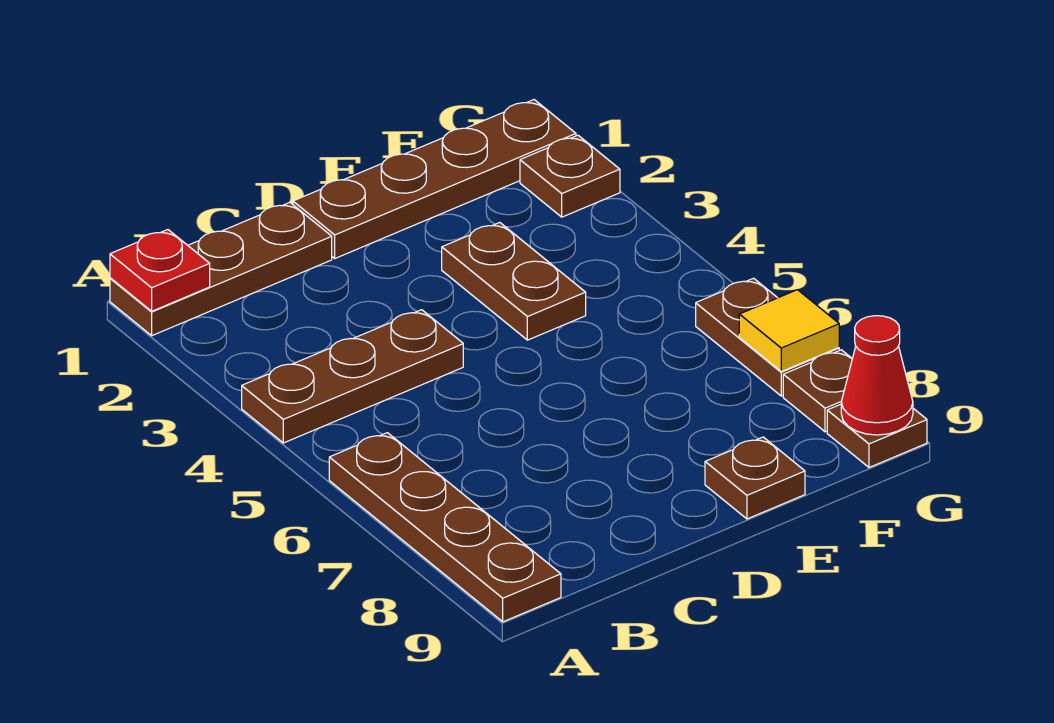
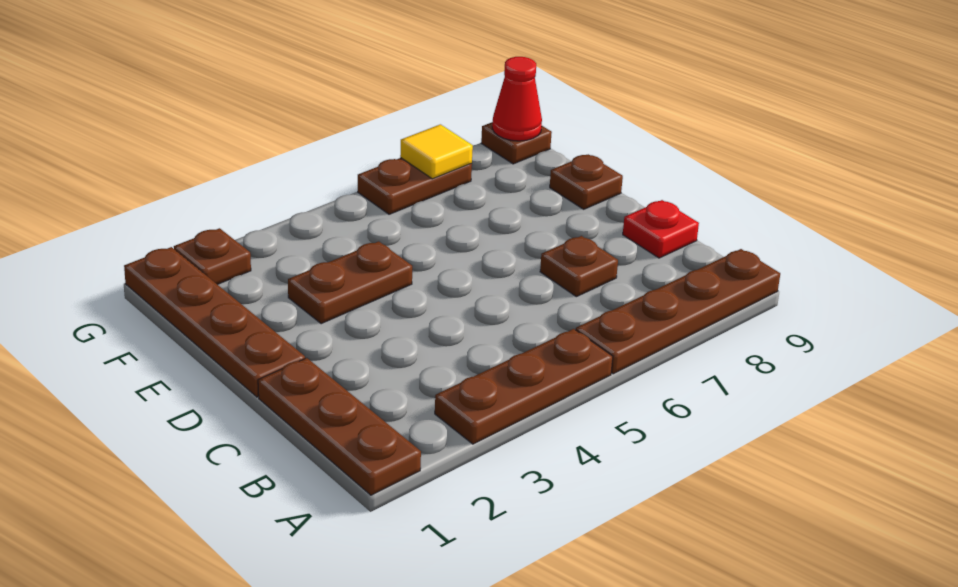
red 1x1 plate [110,230,210,311] -> red 1x1 plate moved to [623,200,699,258]
brown 1x3 plate [242,310,463,443] -> brown 1x3 plate turned to [435,329,613,444]
brown 1x1 plate [783,350,852,432] -> brown 1x1 plate moved to [540,236,618,297]

